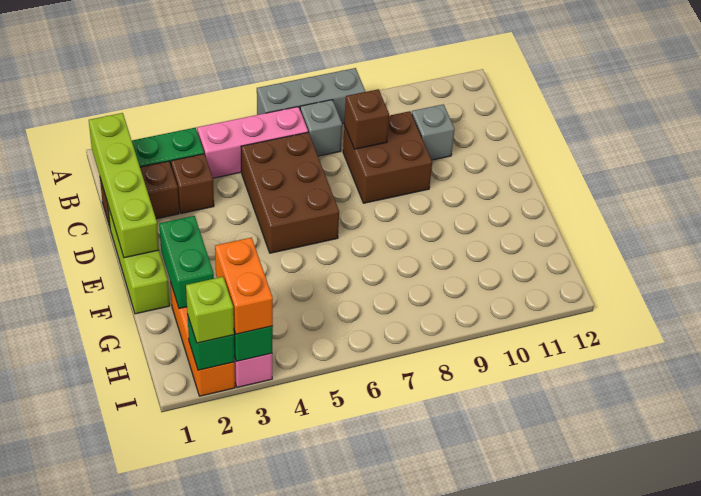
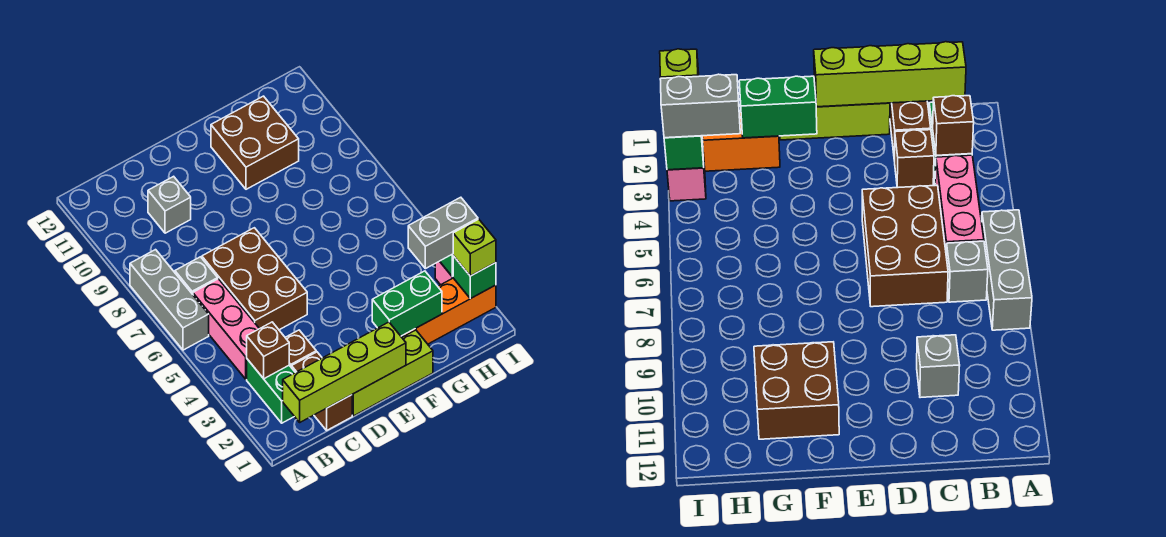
brown 2x3 brick [241,132,339,253] -> brown 2x3 brick turned to [202,228,307,330]
brown 2x2 brick [343,111,432,203] -> brown 2x2 brick moved to [211,96,299,189]
brown 1x1 brick [344,89,389,149] -> brown 1x1 brick moved to [247,322,289,379]
orange 1x2 brick [215,238,273,334] -> grey 1x2 brick [408,197,478,269]

